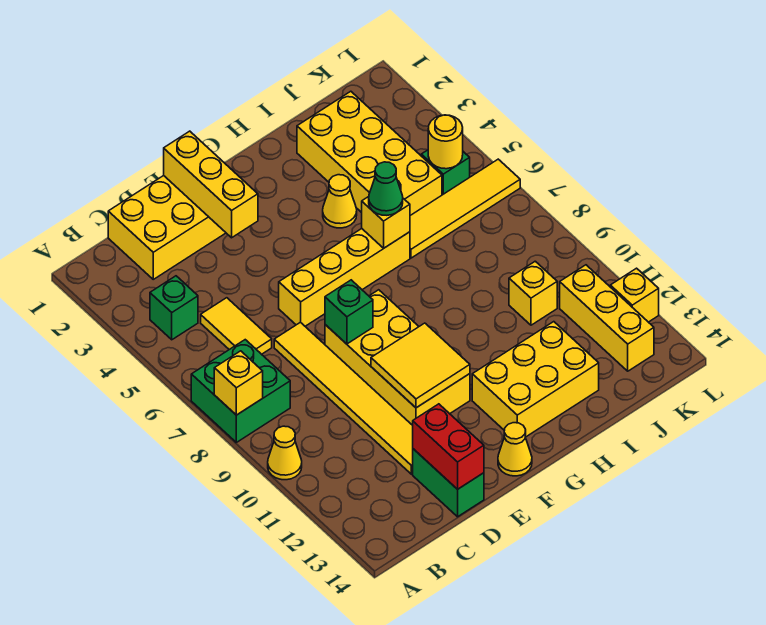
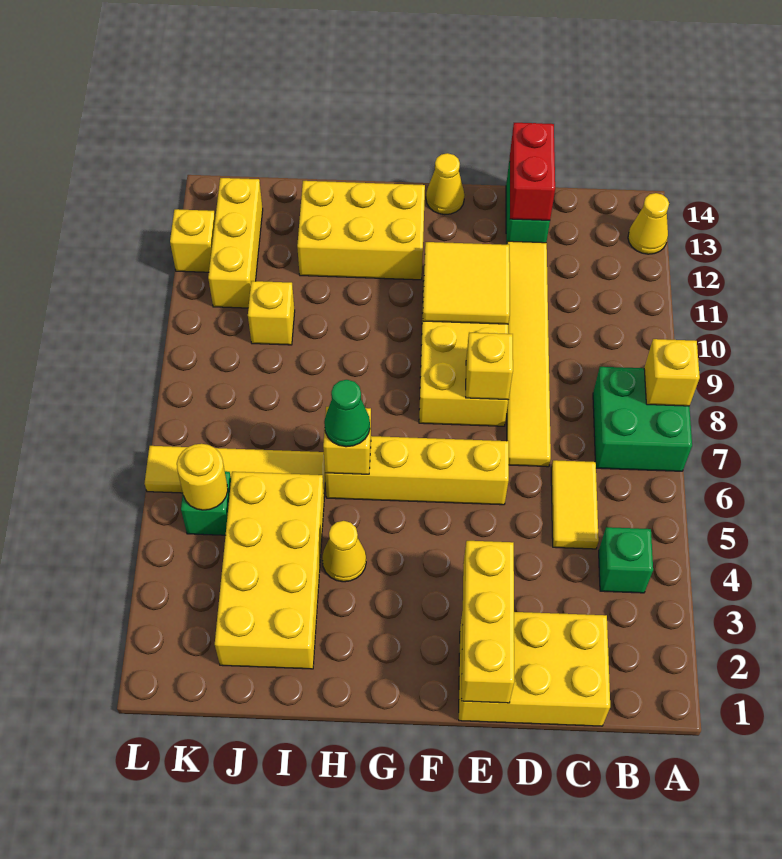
yellow 1x1 cone [268,426,302,480] -> yellow 1x1 cone moved to [628,193,669,254]
green 1x1 brick [325,280,373,344] -> yellow 1x1 brick [466,333,513,400]

